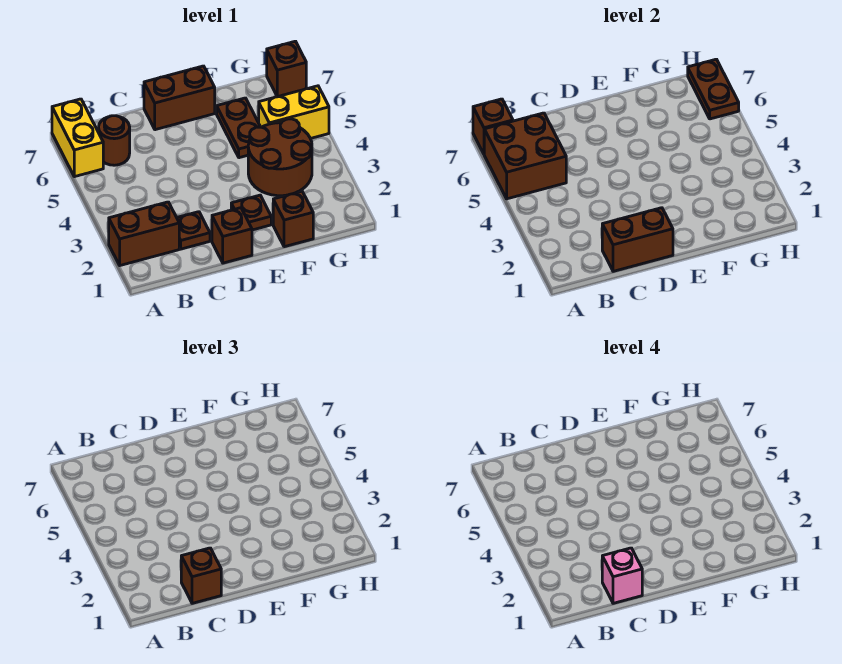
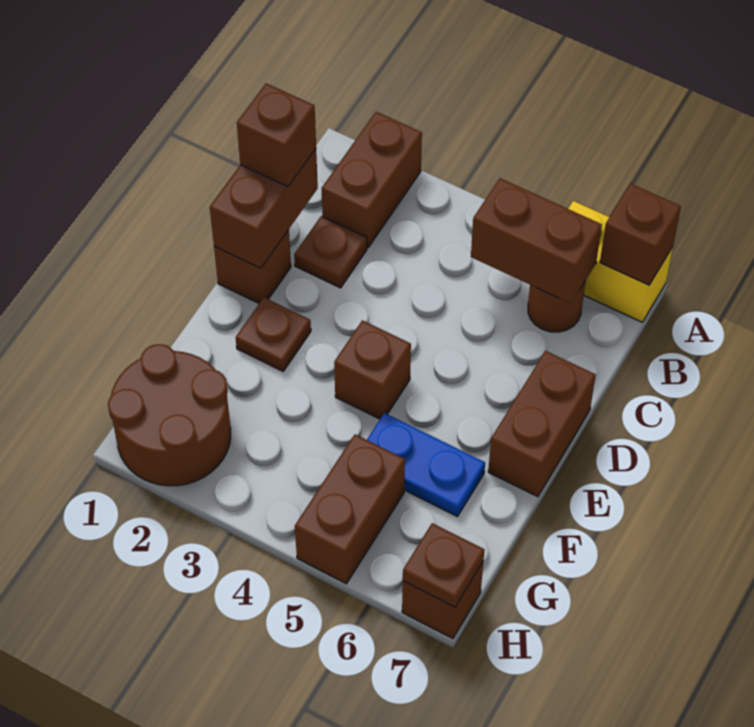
brown 2x2 brick [484,113,566,199] -> brown 1x2 brick [471,178,602,303]
pink 1x1 brick [602,548,642,603] -> none
brown 1x1 brick [273,191,313,247] -> brown 1x1 brick moved to [334,320,411,419]
brown 2x2 round brick [248,119,312,196] -> brown 2x2 round brick moved to [108,344,231,486]
brown 1x2 plate [217,98,260,158] -> blue 1x2 plate [367,413,485,517]
yellow 1x2 brick [259,86,329,139] -> brown 1x2 brick [295,435,405,584]
brown 1x2 plate [688,59,739,119] -> brown 1x1 plate [403,523,484,607]

